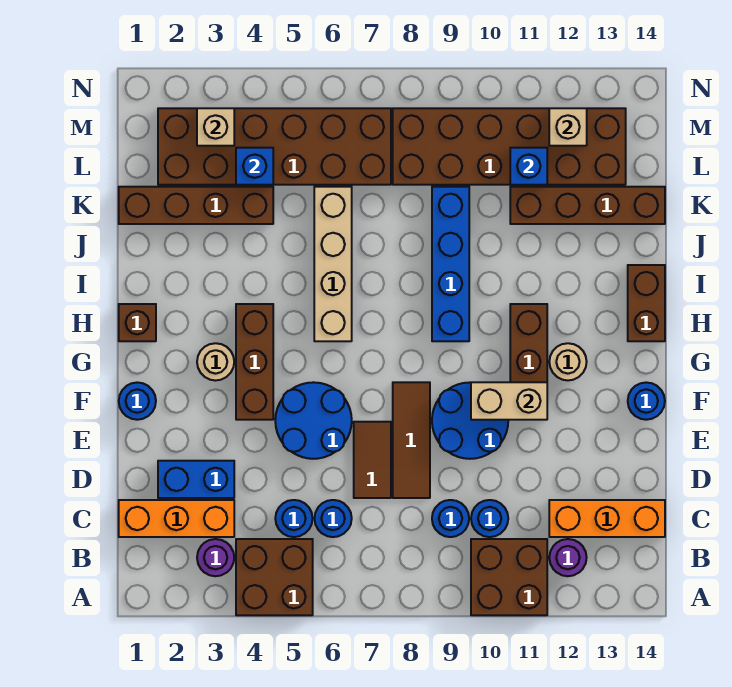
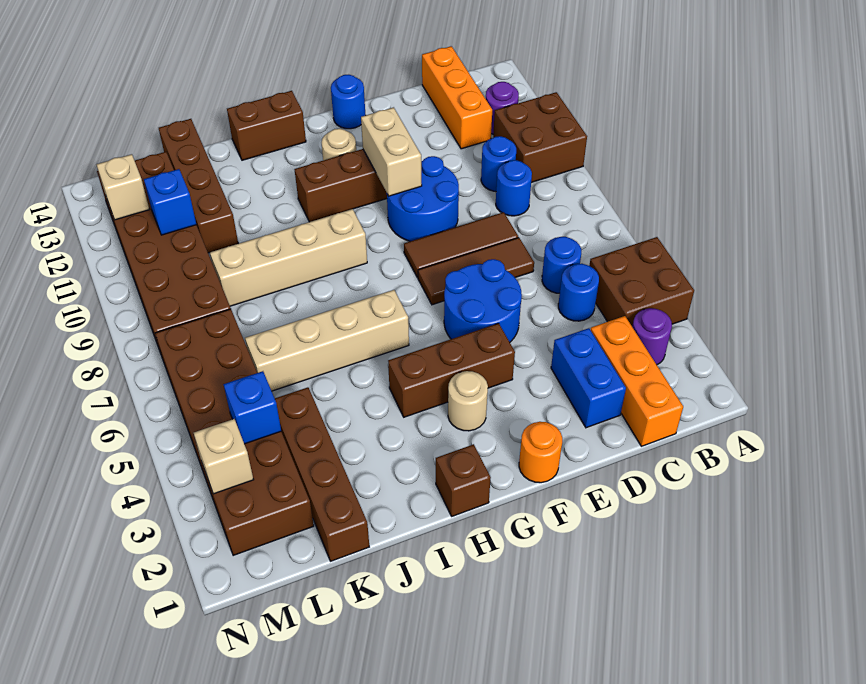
brown 1x2 tile [354,422,391,498] -> brown 1x3 tile [418,238,534,305]
blue 1x1 round brick [119,382,156,420] -> orange 1x1 round brick [519,422,562,483]
blue 1x4 brick [432,187,469,341] -> tan 1x4 brick [210,209,367,306]

